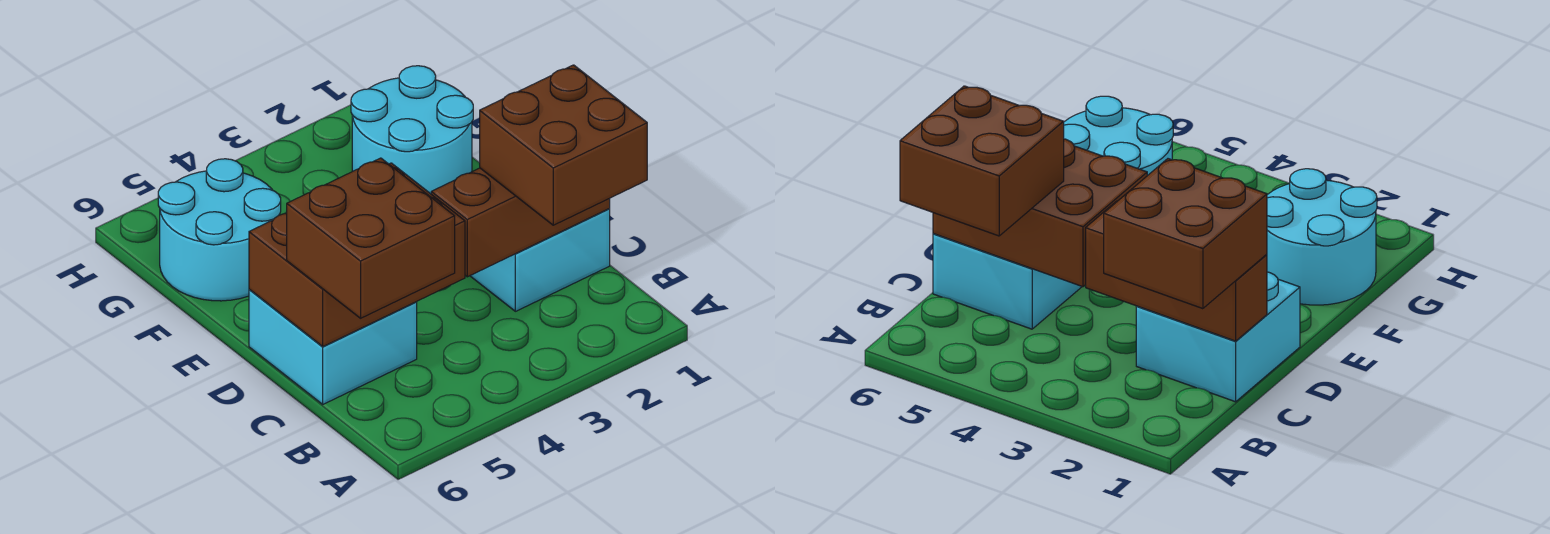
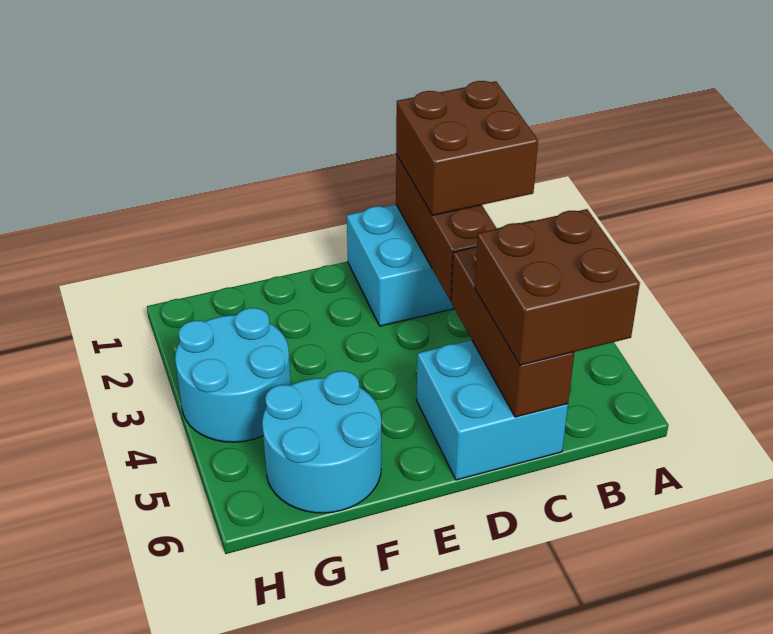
brown 2x3 brick [249,163,465,346] -> brown 1x3 brick [451,246,574,417]
cyan 2x2 round brick [351,66,473,194] -> cyan 2x2 round brick moved to [175,308,291,442]

